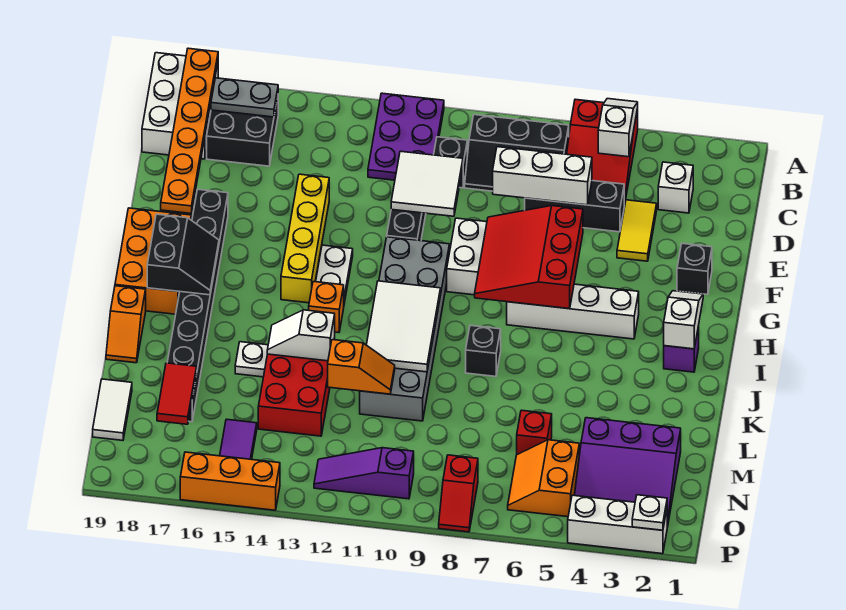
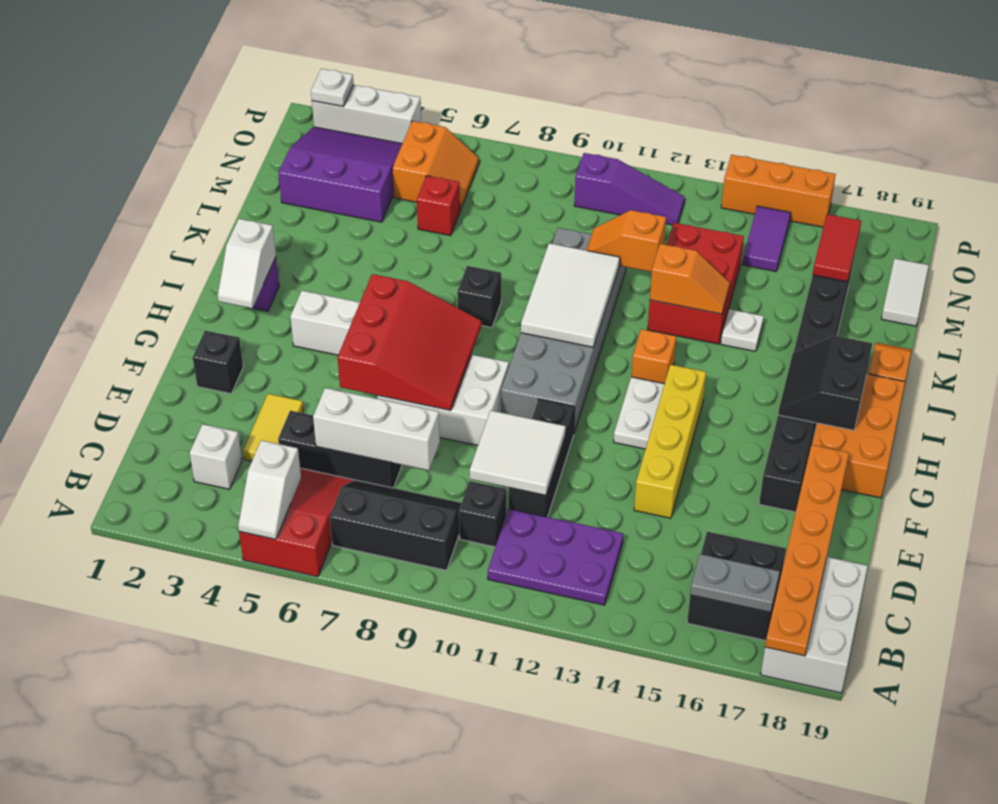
purple 2x3 plate [368,93,444,180] -> purple 2x3 plate turned to [488,509,623,605]
white 1x2 slope [267,310,335,361] -> orange 1x2 slope [650,244,730,314]
red 1x2 slope [439,455,478,532] -> none

